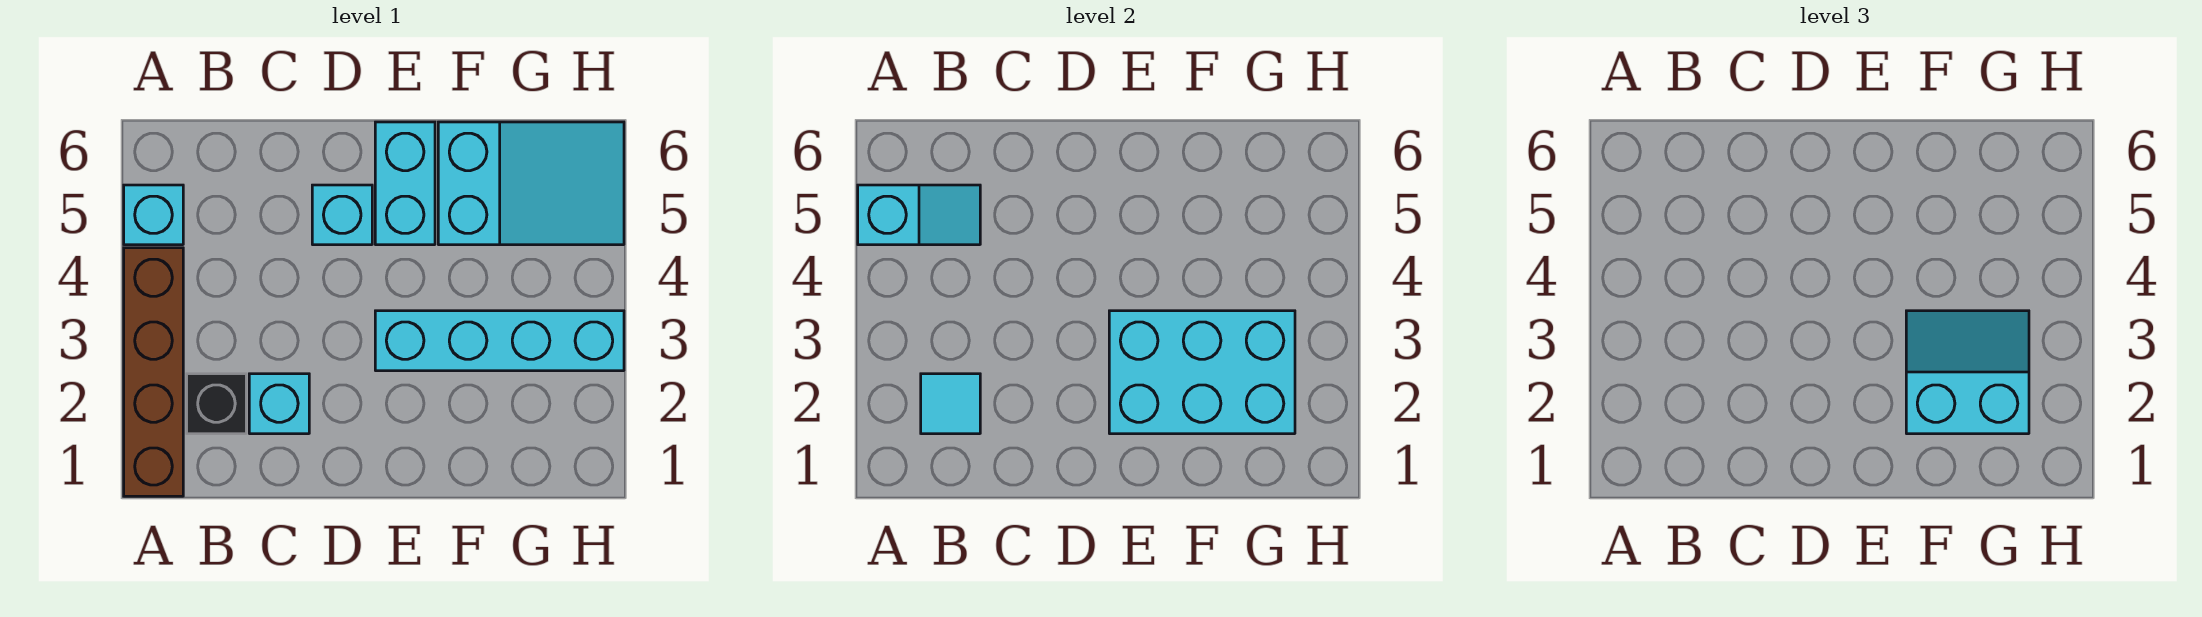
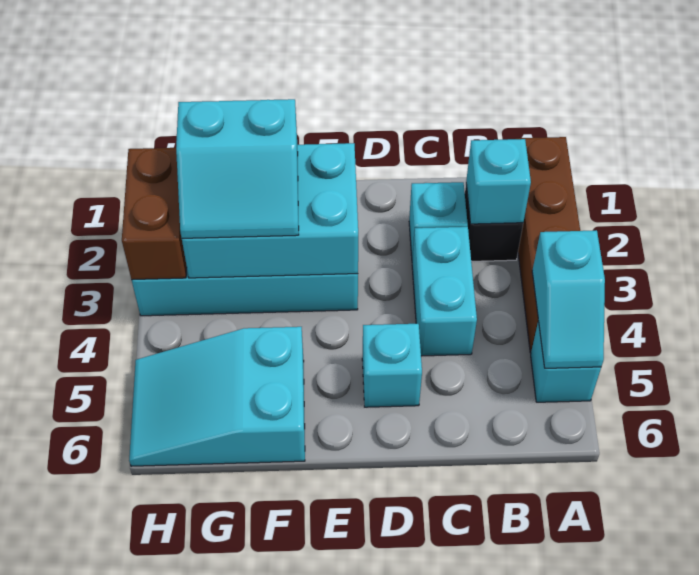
cyan 1x2 slope [858,185,980,245] -> cyan 1x2 slope turned to [532,230,605,368]
cyan 1x1 tile [921,374,980,434] -> cyan 1x1 brick [466,139,531,224]
cyan 1x2 brick [375,122,435,245] -> cyan 1x2 brick moved to [412,227,477,356]
none -> brown 1x2 brick [122,148,187,280]

